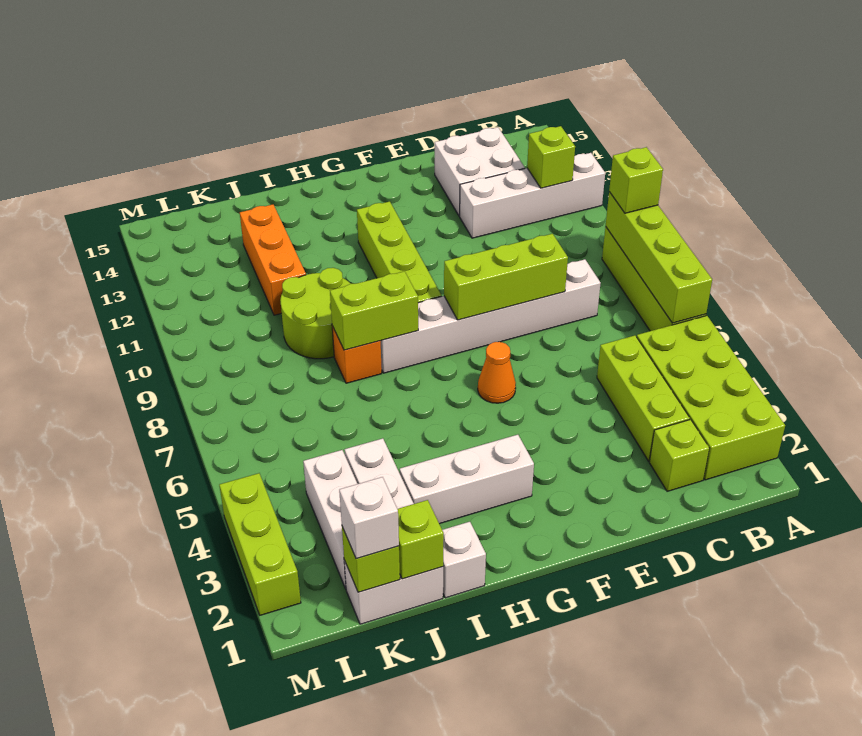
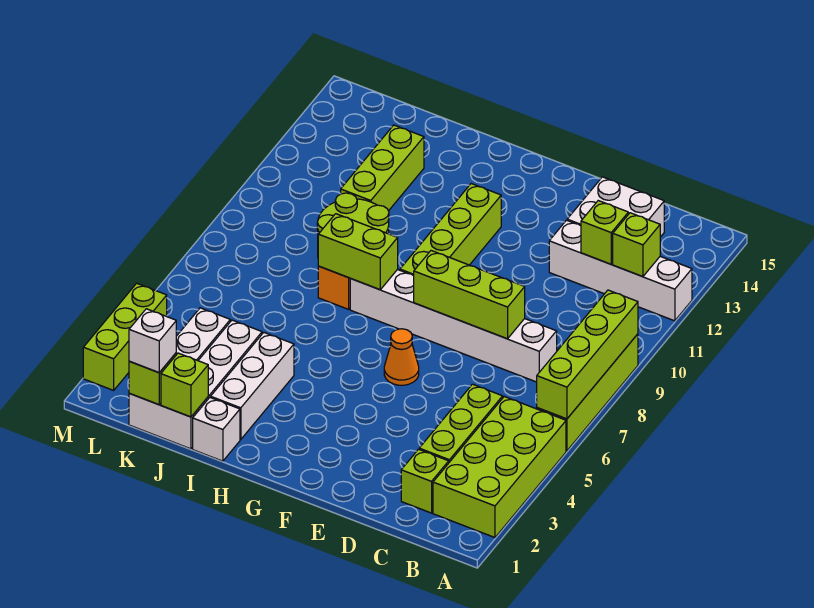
lime 1x1 brick [609,147,663,213] -> lime 1x1 brick moved to [581,201,628,264]
white 1x3 brick [400,435,534,524] -> white 1x3 brick turned to [211,333,294,440]
orange 1x3 brick [240,205,306,315] -> lime 1x3 brick [341,125,424,211]

